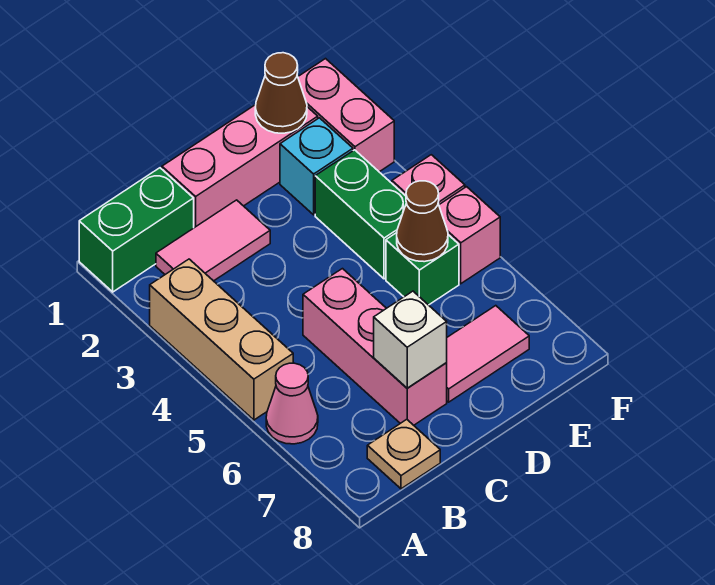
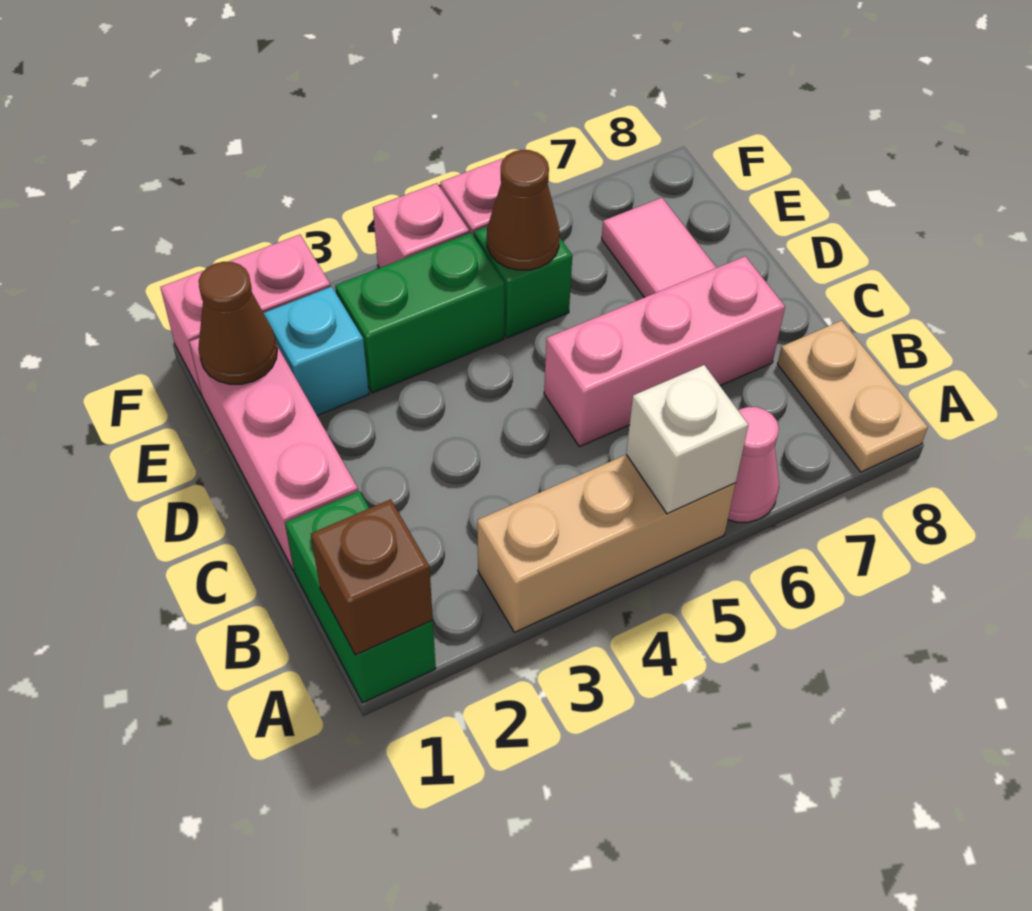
none -> brown 1x1 brick [311,499,433,655]
pink 1x2 tile [156,200,270,281] -> none
tan 1x1 plate [367,419,440,489] -> tan 1x2 plate [778,320,928,472]
white 1x1 brick [374,291,447,388] -> white 1x1 brick moved to [626,365,748,514]

